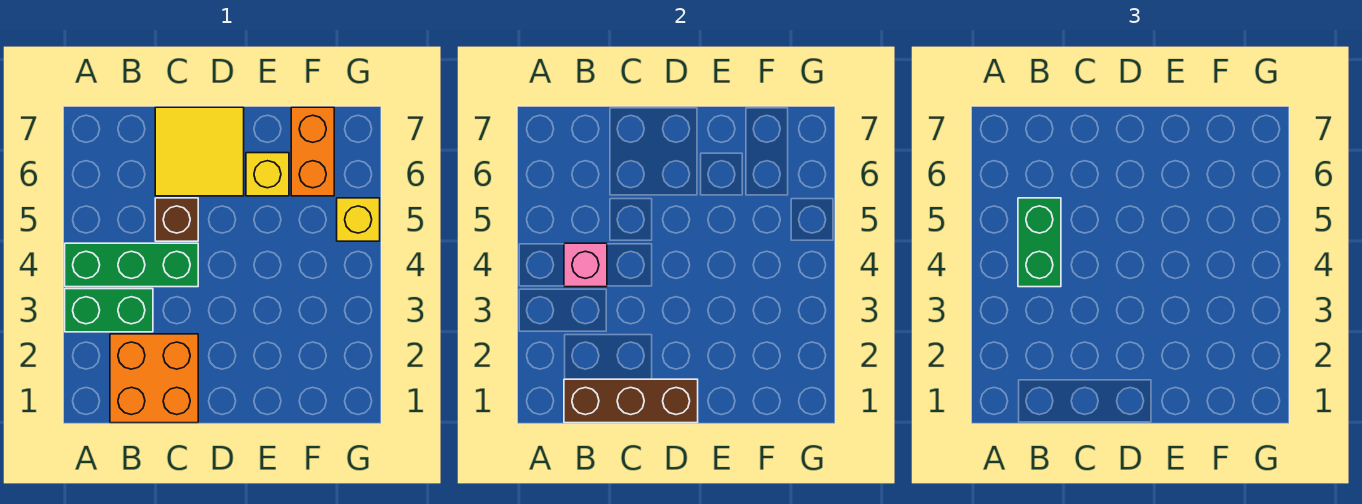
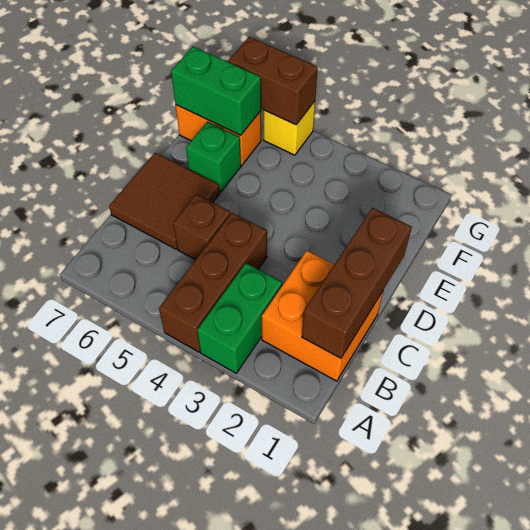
green 1x3 brick [65,243,198,287] -> brown 1x3 brick [159,213,267,352]
pink 1x1 brick [564,243,607,287] -> none
green 1x2 brick [1018,198,1061,287] -> green 1x2 brick moved to [171,46,261,135]
yellow 2x2 tile [155,107,244,196] -> brown 2x2 tile [109,153,220,249]
yellow 1x1 brick [246,153,289,196] -> green 1x1 brick [186,122,241,192]
none -> brown 1x2 brick [228,37,318,125]

